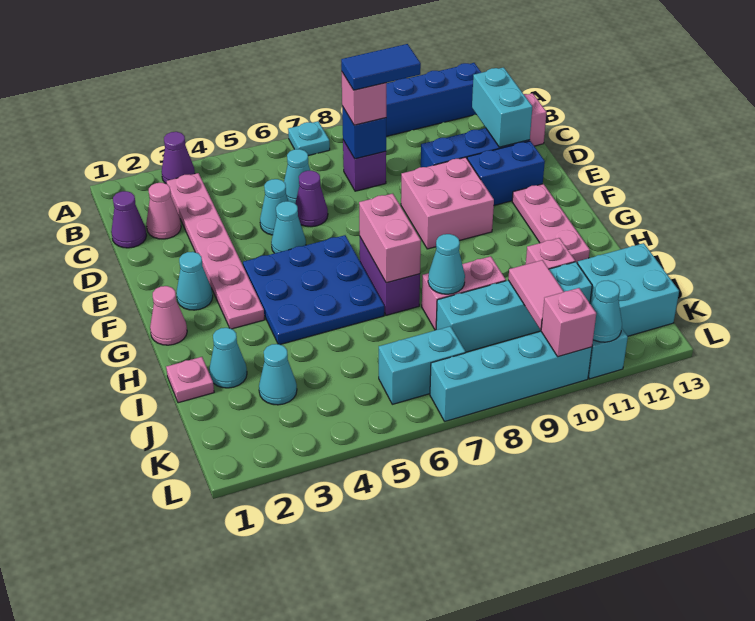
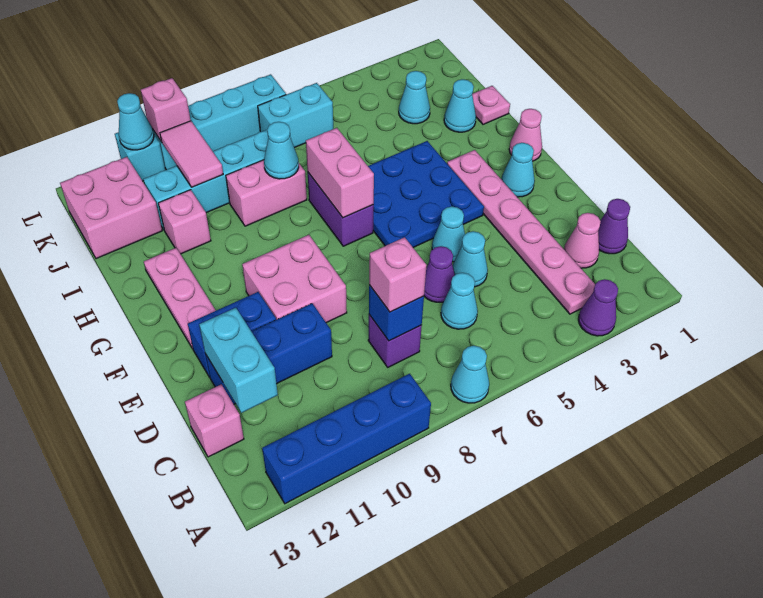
cyan 1x1 plate [288,121,330,156] -> cyan 1x1 cone [451,346,489,403]
blue 1x2 tile [341,44,421,90] -> none
cyan 2x2 brick [577,243,679,336] -> pink 2x2 brick [60,157,162,259]

